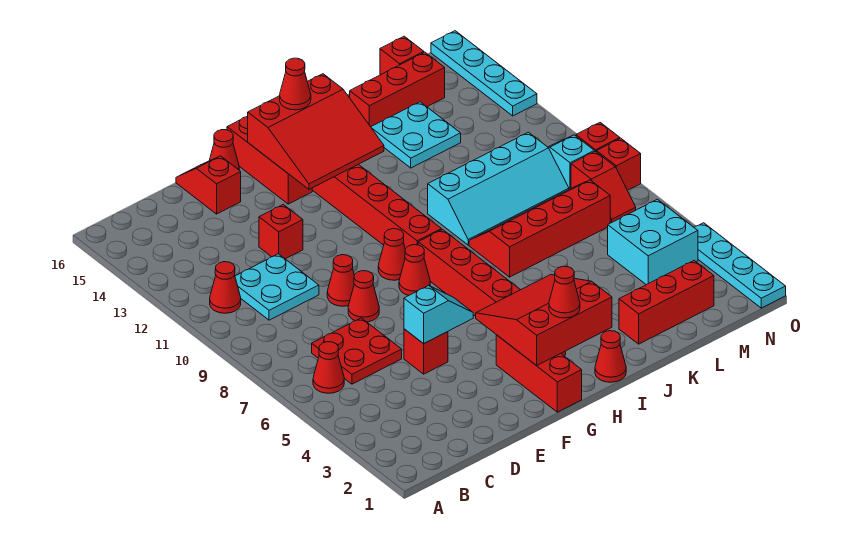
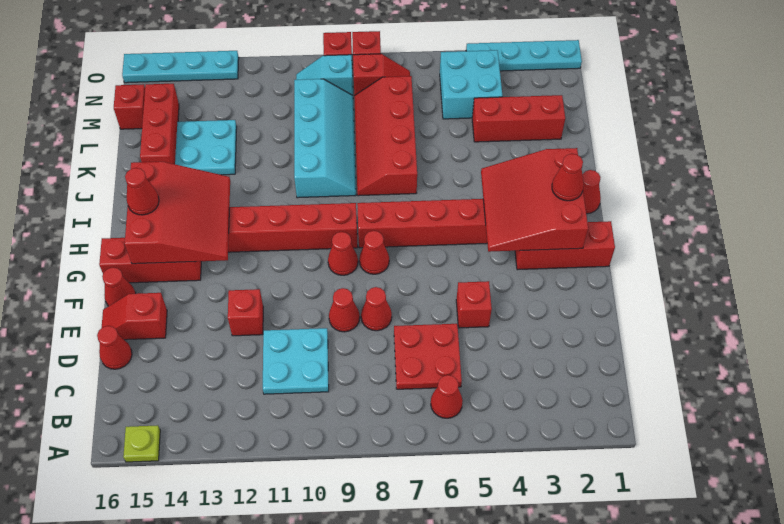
none -> lime 1x1 plate [123,425,160,462]
red 1x1 cone [210,262,241,313] -> red 1x1 cone moved to [97,326,132,369]
cyan 1x2 slope [404,286,473,344] -> none
red 1x3 brick [619,261,714,344] -> red 1x3 brick turned to [472,95,565,142]

